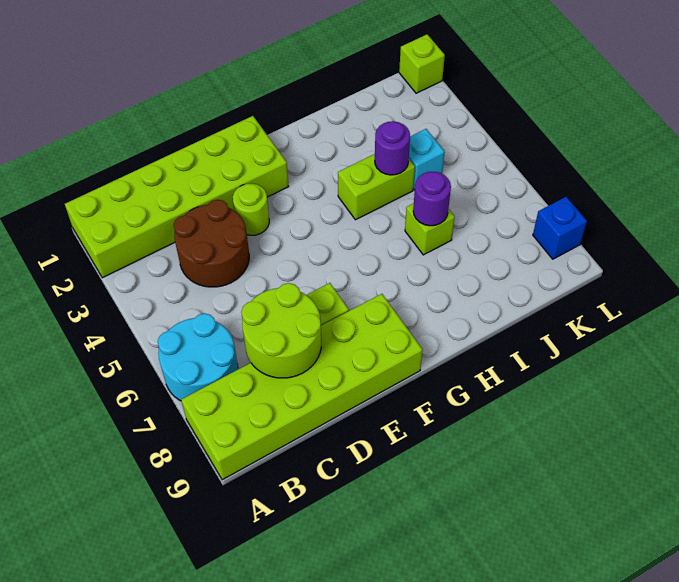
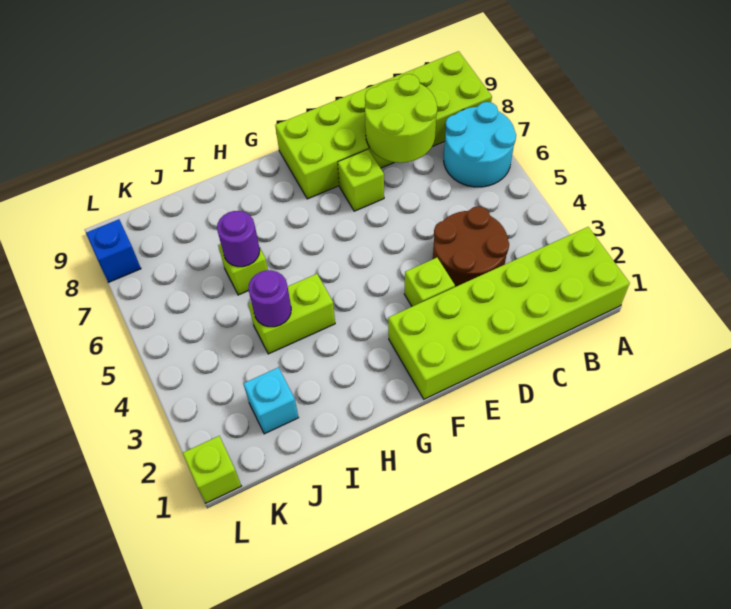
lime 1x1 round brick [233,184,269,235] -> lime 1x1 brick [404,258,455,306]
cyan 1x1 brick [409,129,445,190] -> cyan 1x1 brick moved to [243,367,299,434]

